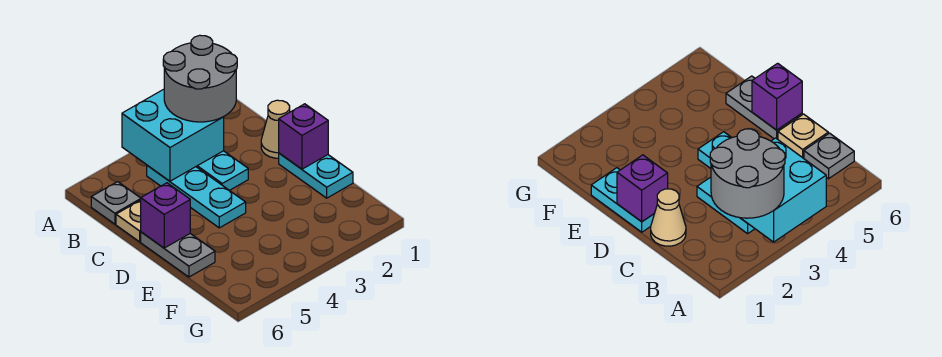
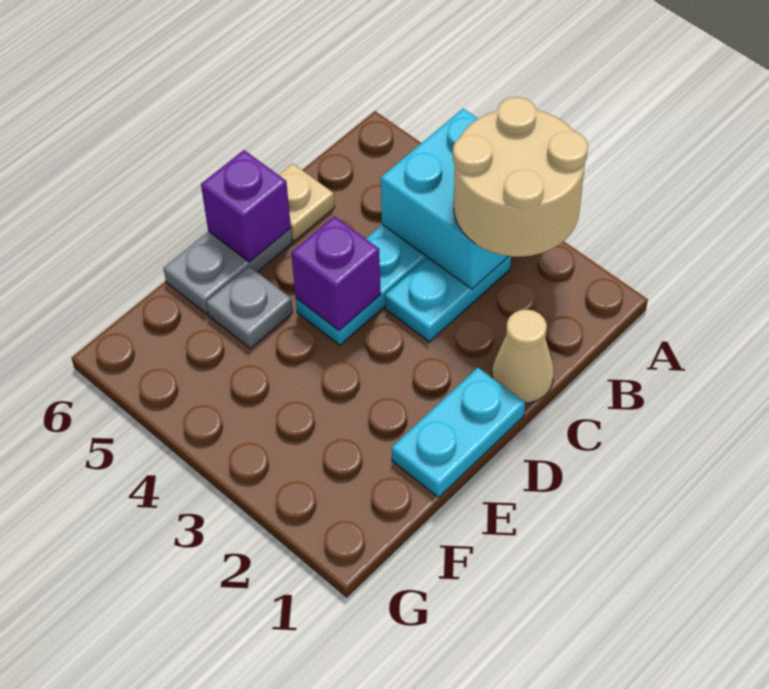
grey 2x2 round brick [163,35,237,122] -> tan 2x2 round brick [453,97,588,257]
grey 1x1 plate [91,182,141,224] -> grey 1x1 plate moved to [207,266,293,349]
purple 1x1 brick [279,104,328,169] -> purple 1x1 brick moved to [291,216,381,331]

